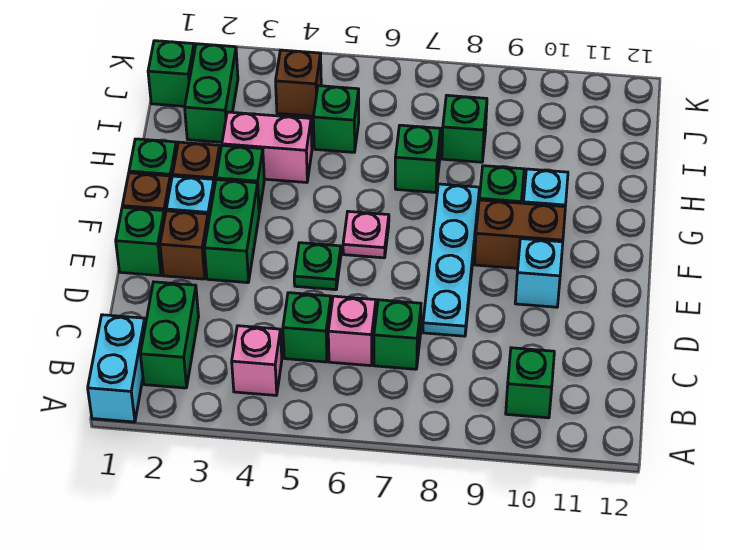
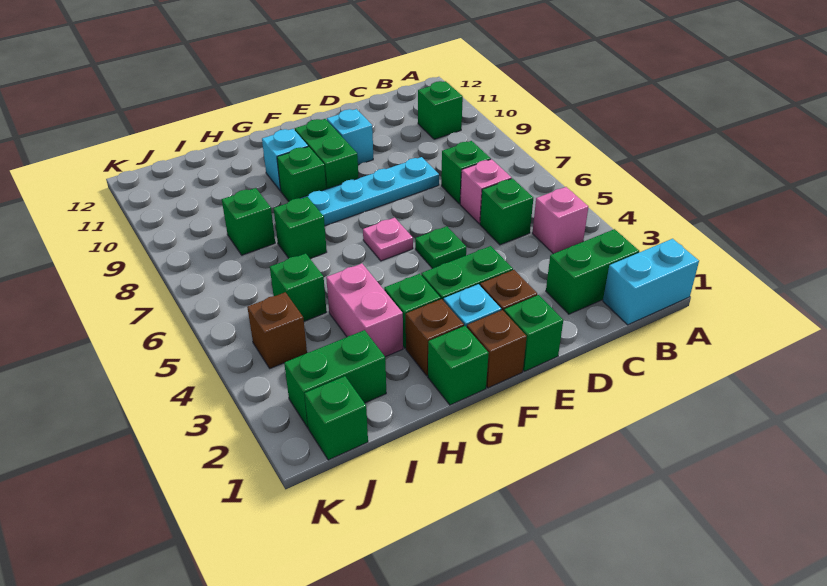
brown 1x2 brick [475,200,565,268] -> green 1x2 brick [295,119,359,189]

